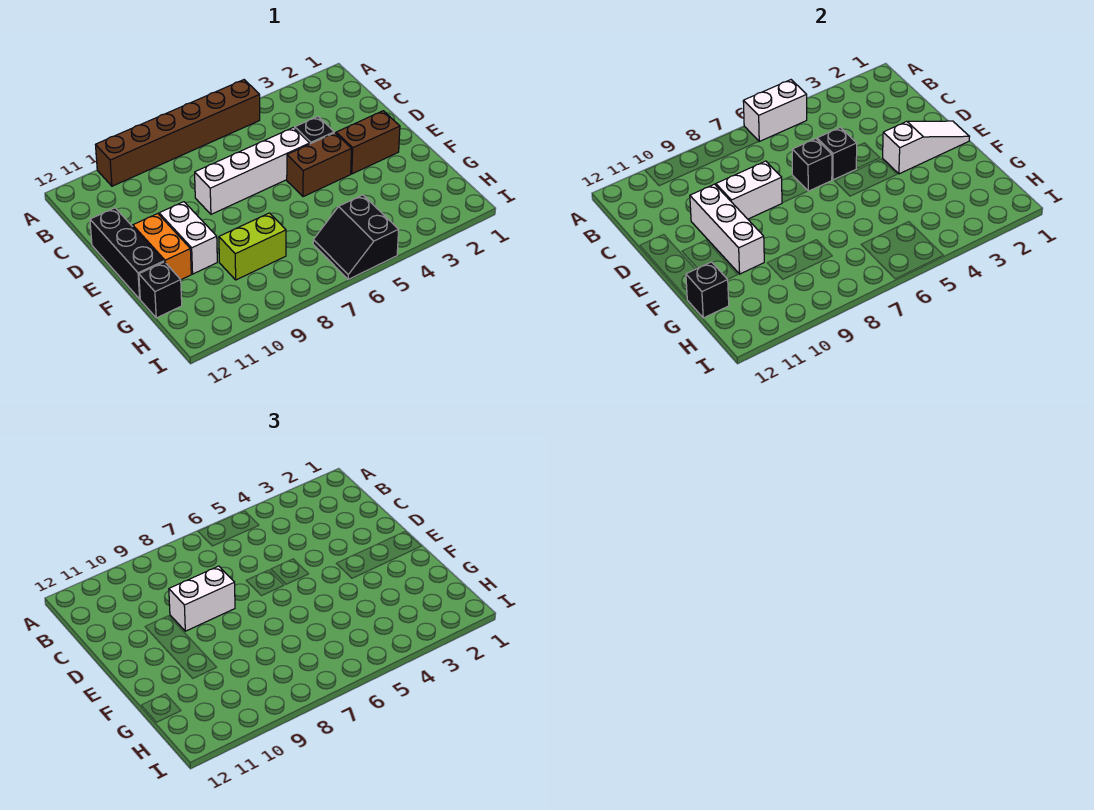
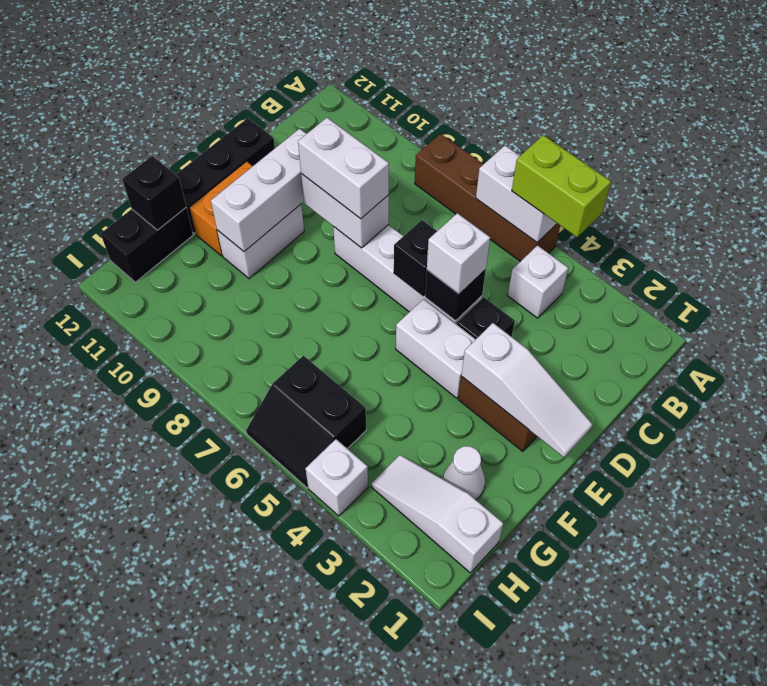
brown 1x6 brick [96,80,260,186] -> brown 1x4 brick [415,134,560,262]
none -> white 1x1 brick [508,246,568,318]
none -> white 1x1 brick [427,213,490,294]
brown 1x2 brick [287,133,351,197] -> white 1x2 brick [396,299,476,398]
none -> white 1x1 cone [443,446,485,500]
lime 1x2 brick [219,213,286,280] -> lime 1x2 brick moved to [512,135,611,237]
black 1x1 brick [139,262,182,318] -> black 1x2 brick [101,208,193,282]
none -> white 1x3 slope [371,455,503,573]
black 2x2 slope [313,195,399,279] -> black 2x2 slope turned to [246,356,366,487]
none -> white 1x1 brick [306,439,368,516]

